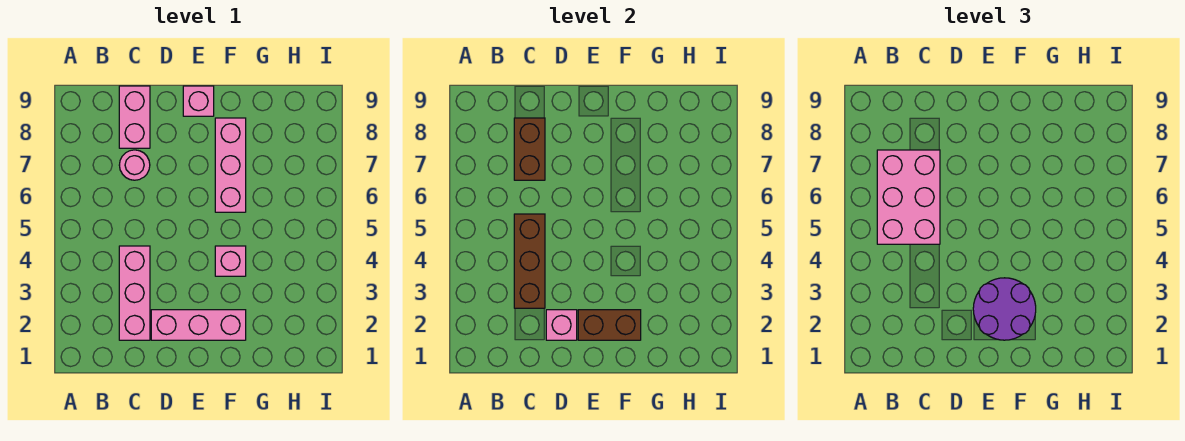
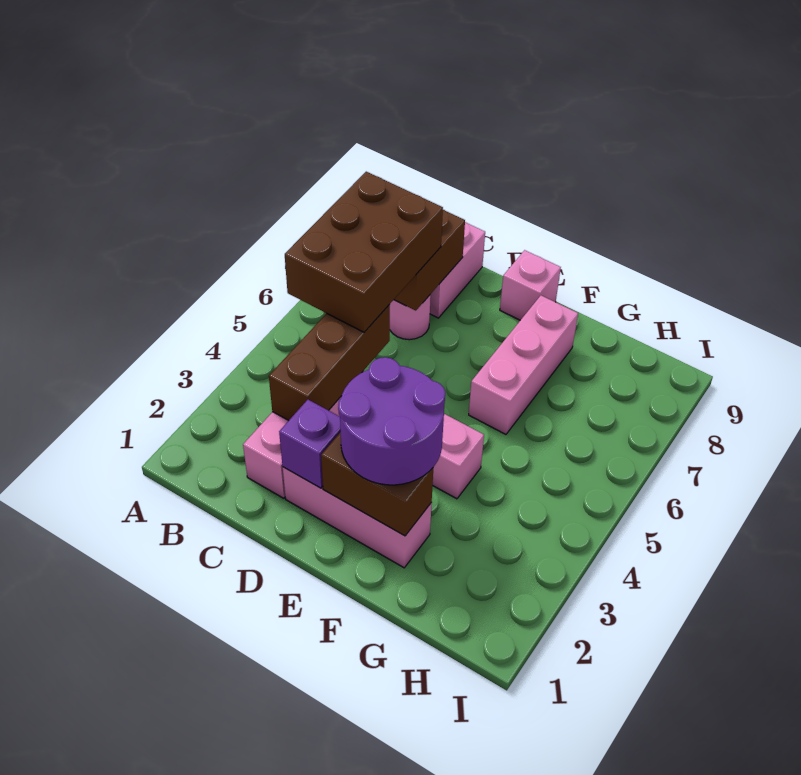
pink 2x3 brick [877,150,940,244] -> brown 2x3 brick [285,172,443,332]
pink 1x1 brick [546,310,577,340] -> purple 1x1 brick [279,400,341,488]

